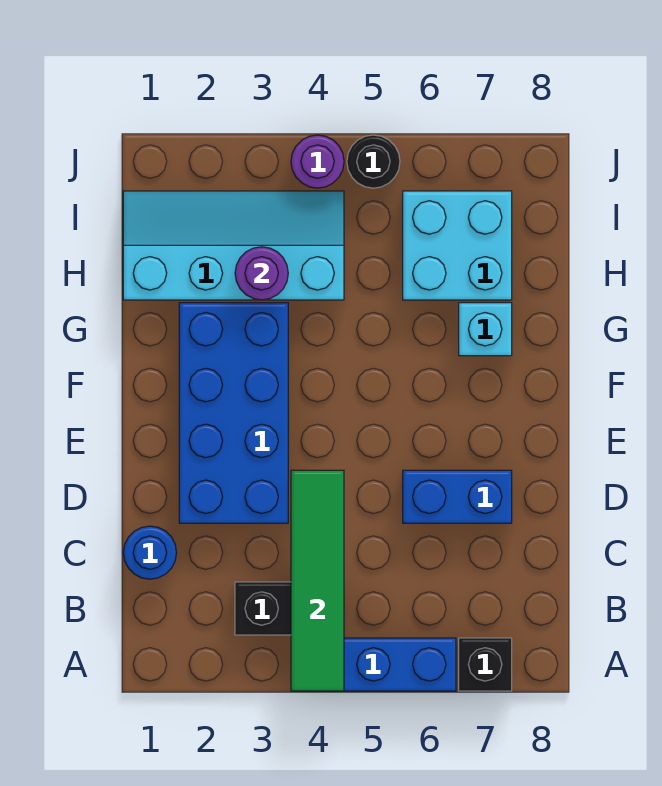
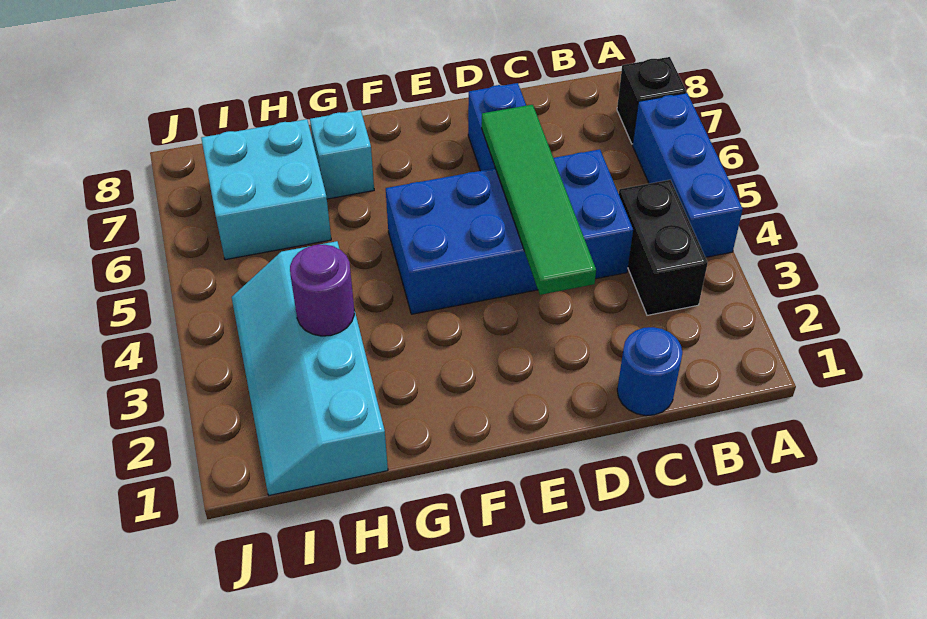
green 1x4 tile [291,470,344,691] -> green 1x4 tile turned to [482,105,596,295]
blue 2x4 brick [179,303,288,523] -> blue 2x4 brick moved to [386,149,633,314]
purple 1x1 round brick [291,135,344,188] -> none
black 1x1 round brick [347,135,400,188] -> none

